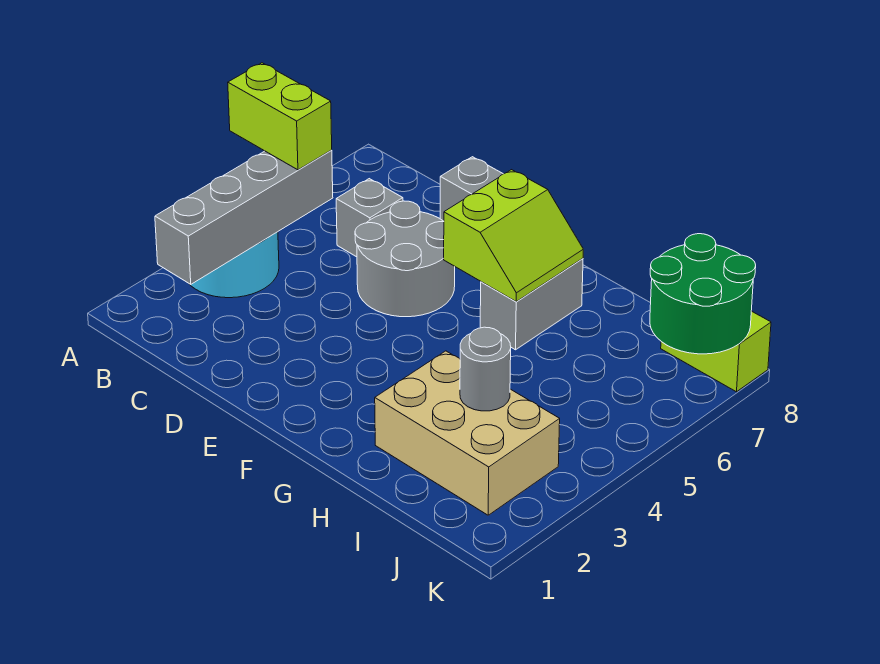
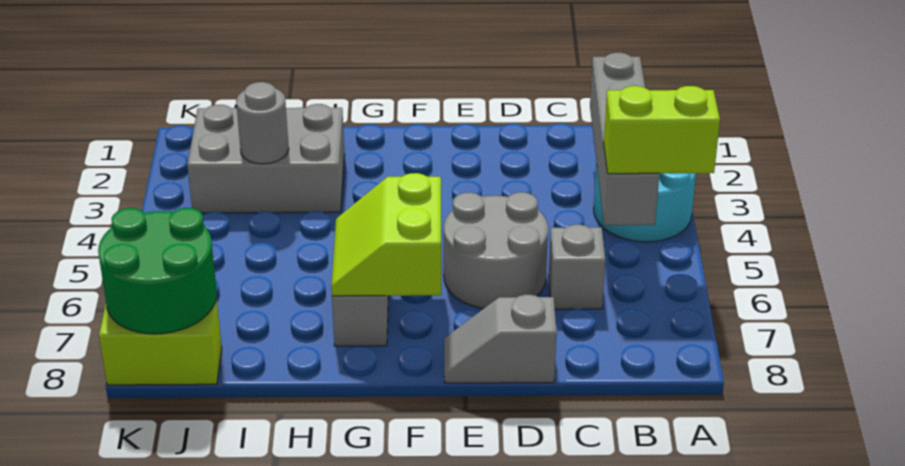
tan 2x3 brick [375,351,560,515] -> grey 2x3 brick [187,104,345,213]

